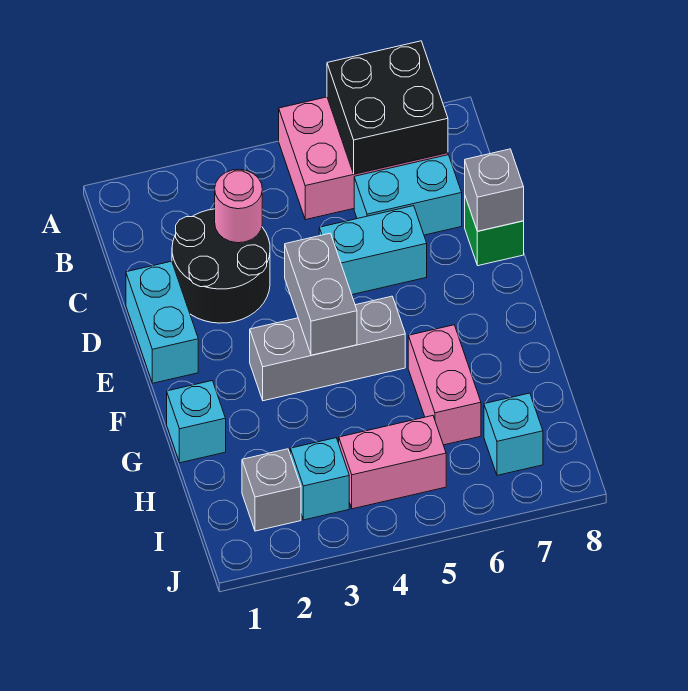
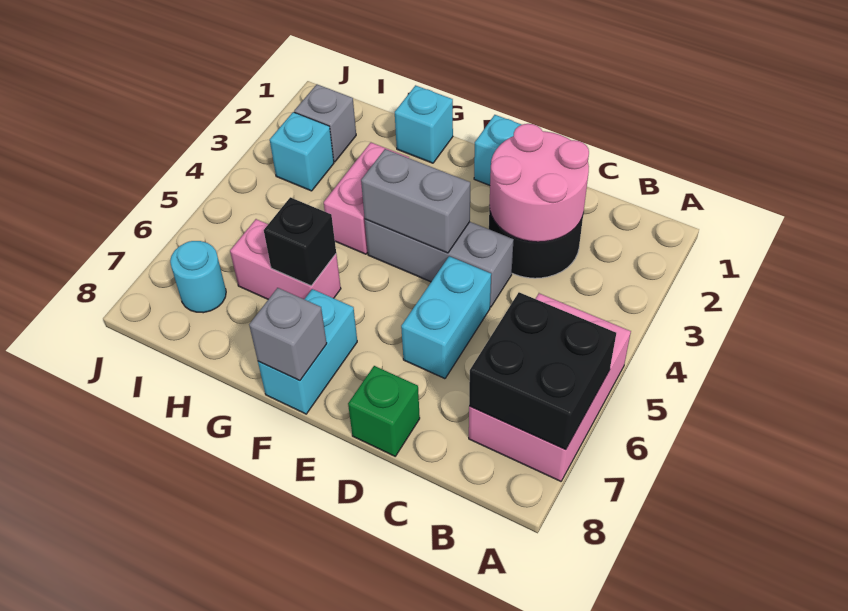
pink 1x1 round brick [215,169,262,243] -> pink 2x2 round brick [489,124,589,242]
cyan 1x2 brick [354,155,462,235] -> cyan 1x2 brick moved to [258,289,357,414]
grey 1x1 brick [465,149,524,231] -> grey 1x1 brick moved to [249,288,327,381]
grey 1x3 brick [250,296,405,401] -> grey 1x3 brick turned to [365,219,514,307]
none -> black 1x1 brick [264,197,336,286]
pink 1x2 brick [339,416,446,509] -> pink 1x2 brick moved to [324,143,409,254]
cyan 1x1 brick [484,393,543,475] -> cyan 1x1 round brick [170,241,226,313]

